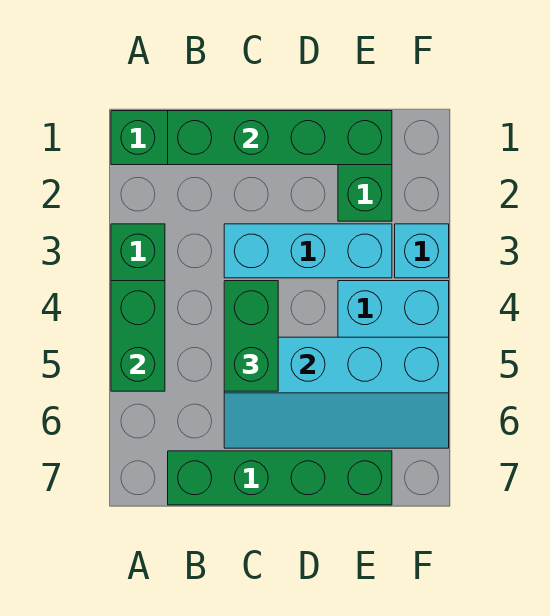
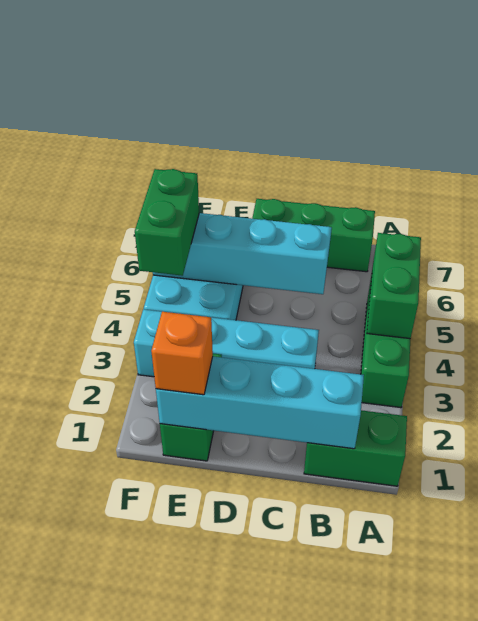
green 1x4 brick [168,111,392,165] -> cyan 1x4 brick [156,357,364,449]
green 1x4 brick [168,451,392,505] -> green 1x3 brick [252,199,375,272]
green 1x2 brick [224,281,278,391] -> green 1x2 brick moved to [135,169,199,276]
none -> orange 1x1 brick [151,312,213,395]

